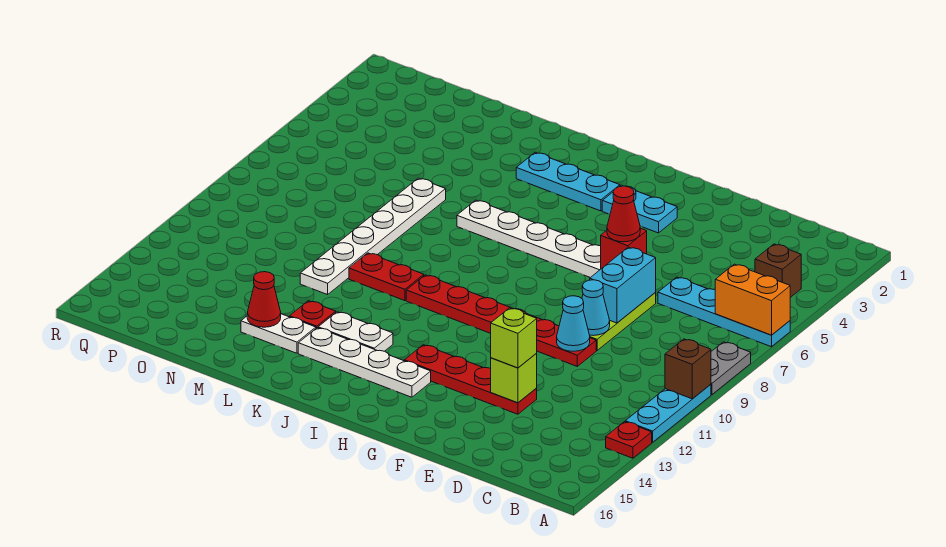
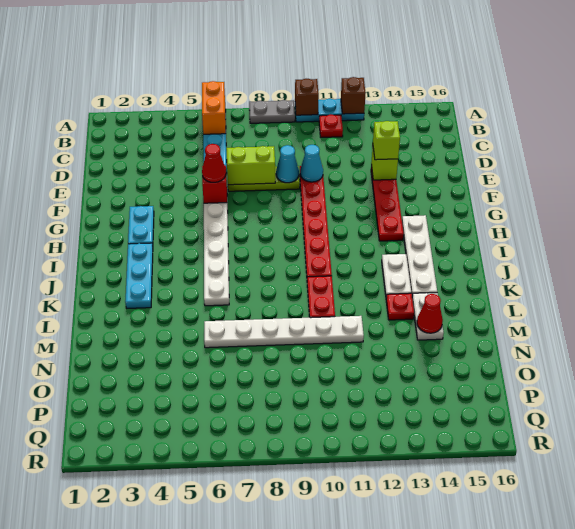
red 1x1 plate [606,422,652,458] -> red 1x1 plate moved to [319,114,343,137]
brown 1x1 brick [755,244,801,297] -> brown 1x1 brick moved to [341,77,366,114]
cyan 1x2 brick [590,247,656,323] -> lime 1x2 brick [227,146,275,185]

